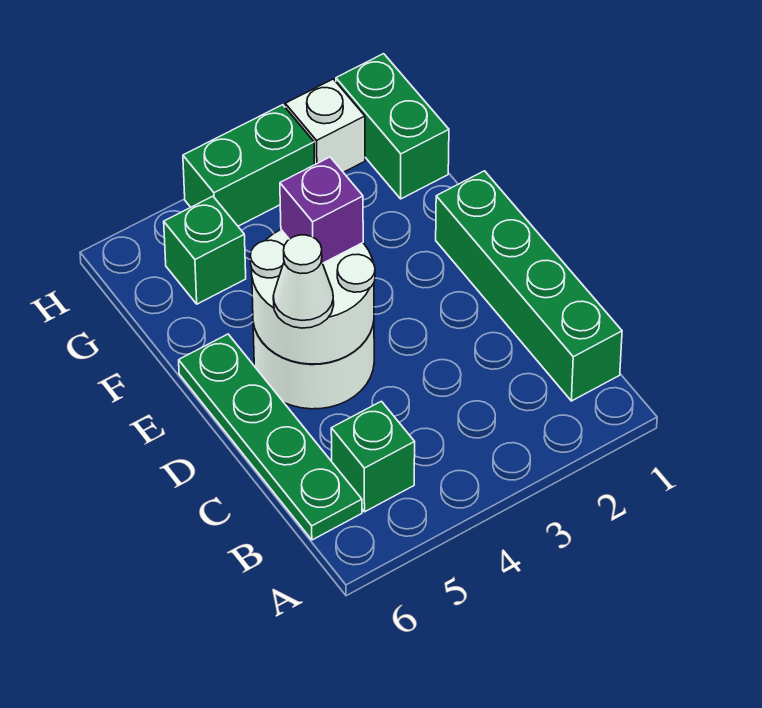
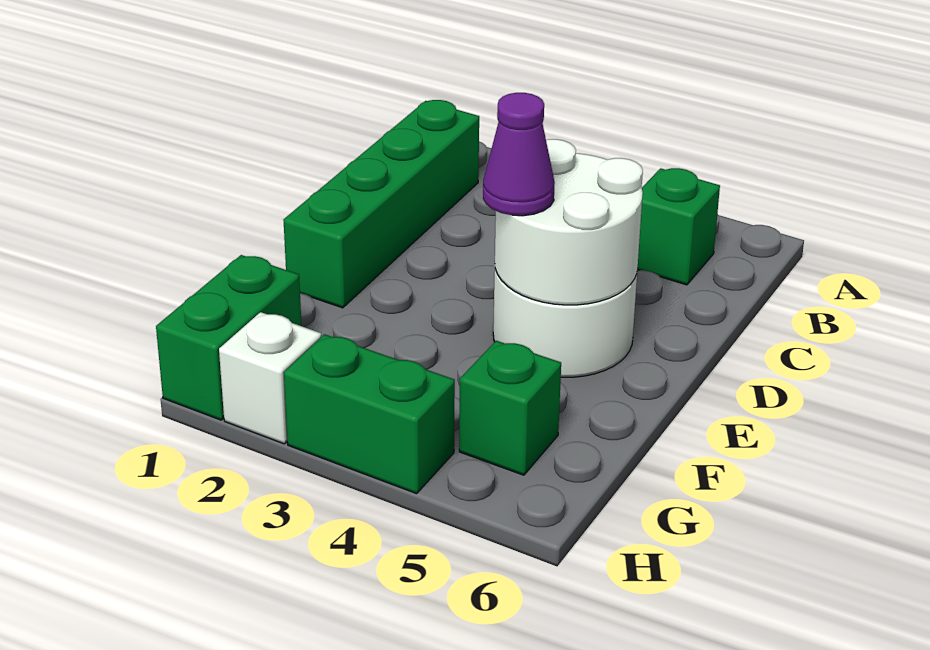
green 1x4 plate [179,334,362,540] -> none
white 1x1 cone [273,235,334,328] -> none
purple 1x1 brick [280,157,363,263] -> purple 1x1 cone [483,93,555,216]

